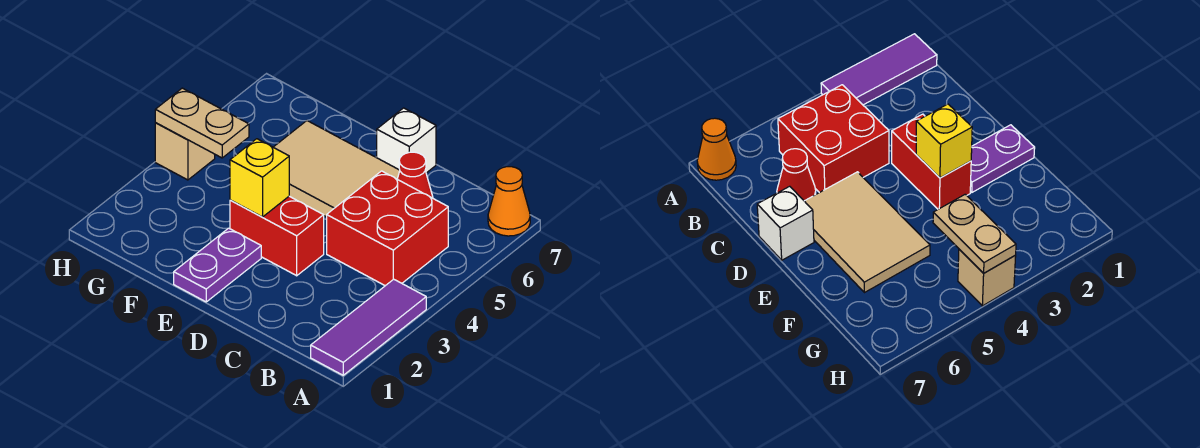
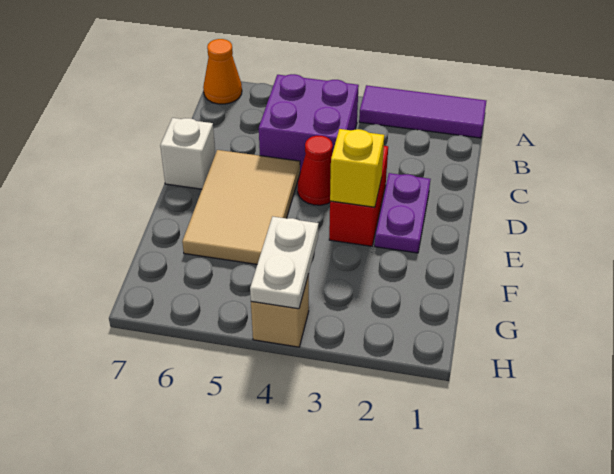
red 2x2 brick [327,171,448,286] -> purple 2x2 brick [259,74,359,172]
red 1x1 cone [398,152,433,198] -> red 1x1 cone moved to [298,136,333,205]
purple 1x2 plate [174,228,261,302] -> purple 1x2 plate turned to [375,173,430,253]
tan 1x2 plate [155,88,249,158] -> white 1x2 plate [250,216,319,309]

